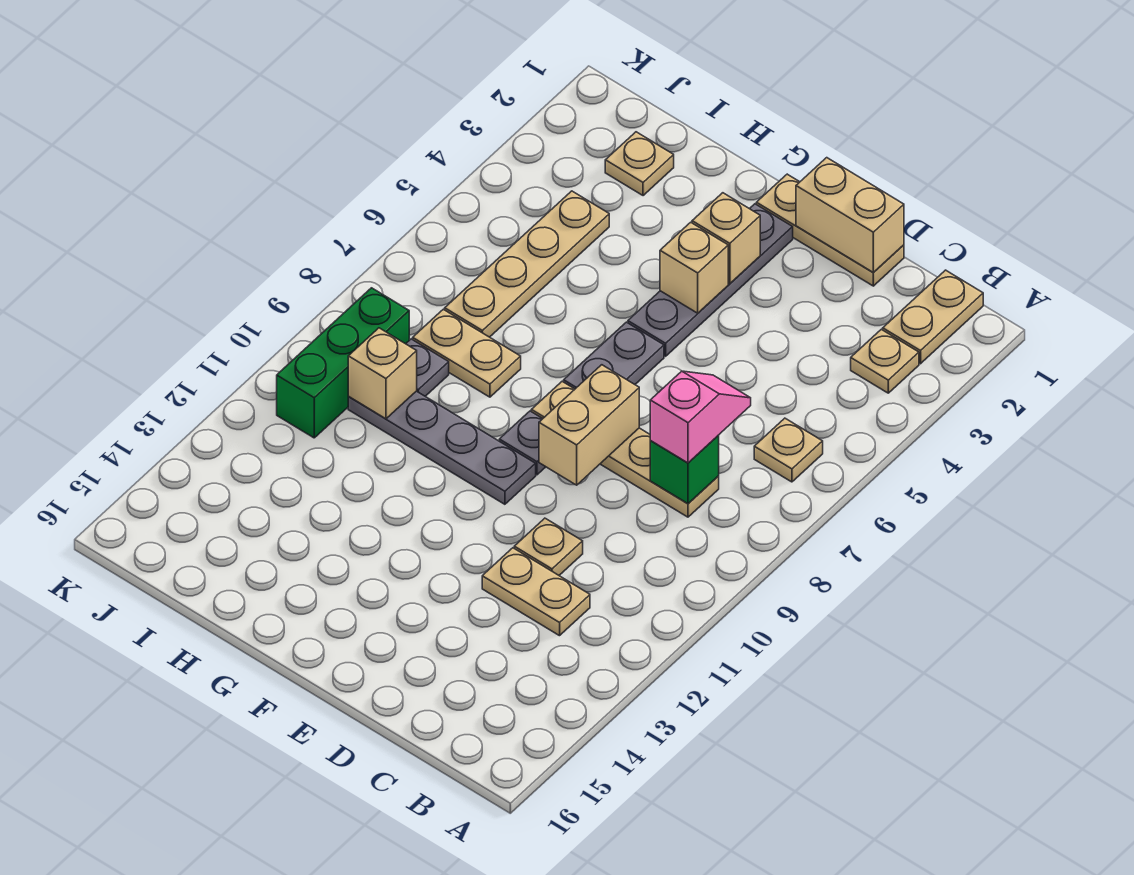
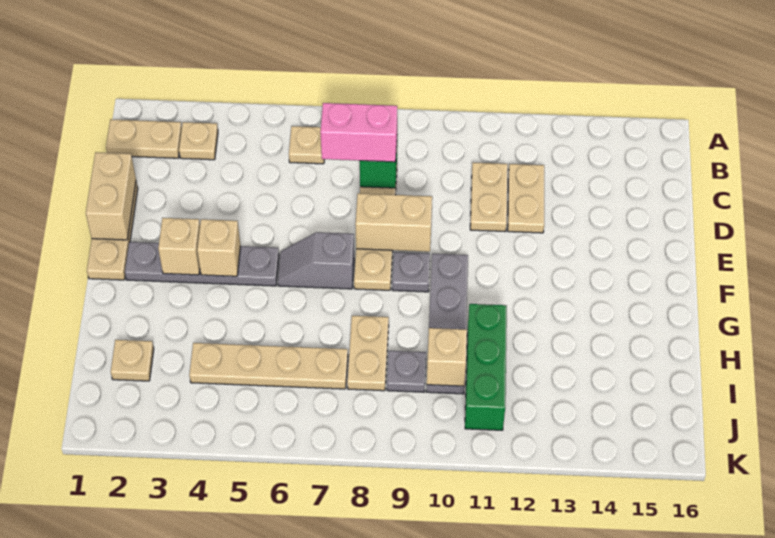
pink 1x2 slope [650,371,751,463] -> pink 1x2 brick [320,103,397,162]
tan 1x1 plate [514,518,583,575] -> tan 1x2 plate [470,163,508,232]
grey 1x2 plate [564,322,664,389] -> grey 1x2 slope [278,232,354,289]
green 1x3 brick [277,288,409,438] -> green 1x3 brick turned to [465,304,507,430]

